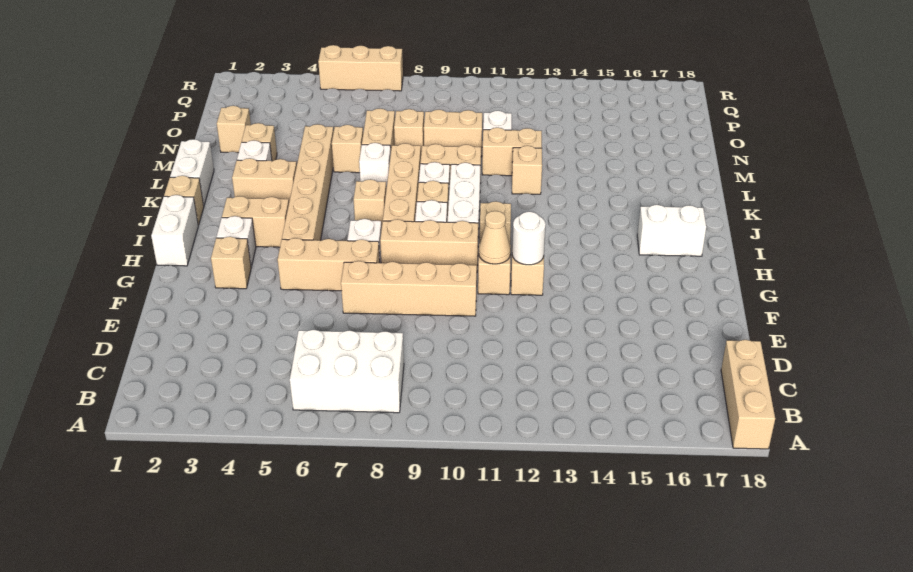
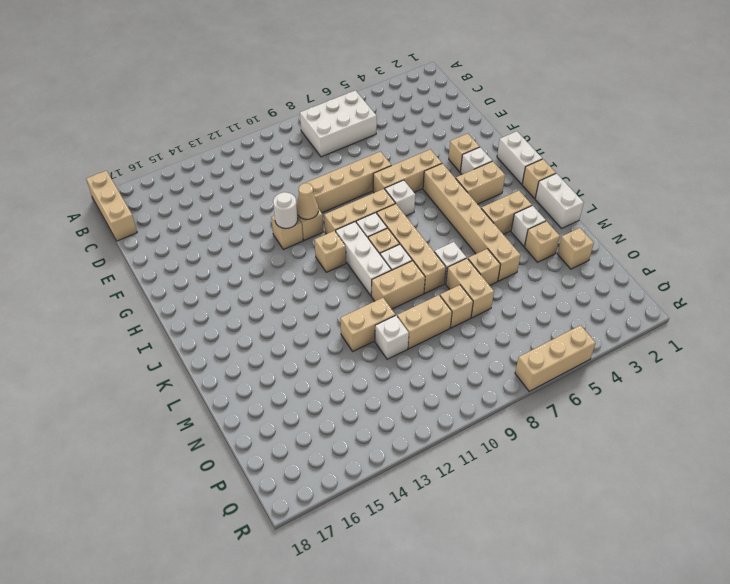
white 1x2 brick [637,205,706,256] -> none
tan 1x1 brick [354,179,386,228] -> none
tan 1x1 brick [512,146,542,194] -> none

